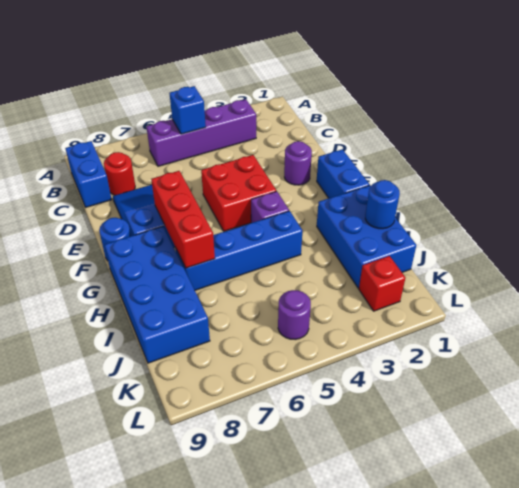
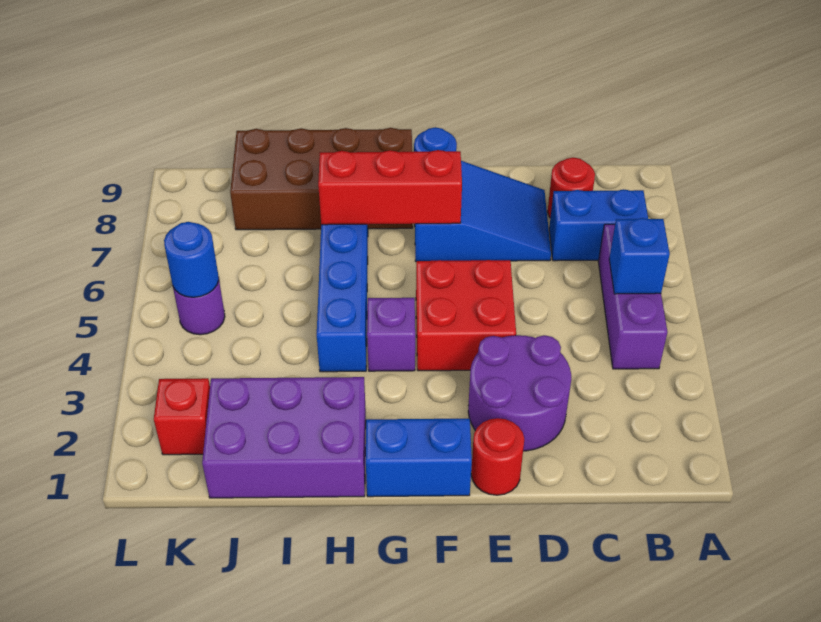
purple 1x4 brick [146,99,256,166] -> purple 1x3 brick [598,224,667,369]
blue 1x2 brick [65,141,112,207] -> blue 1x2 brick moved to [549,189,648,261]
none -> red 1x1 round brick [471,418,524,495]
purple 1x1 round brick [284,141,312,185] -> purple 2x2 round brick [468,335,571,451]
blue 2x4 brick [105,227,210,363] -> brown 2x4 brick [230,128,413,230]
blue 2x3 brick [317,185,416,288] -> purple 2x3 brick [202,377,366,498]
blue 1x1 round brick [365,180,400,229] -> blue 1x1 round brick moved to [164,222,219,297]

